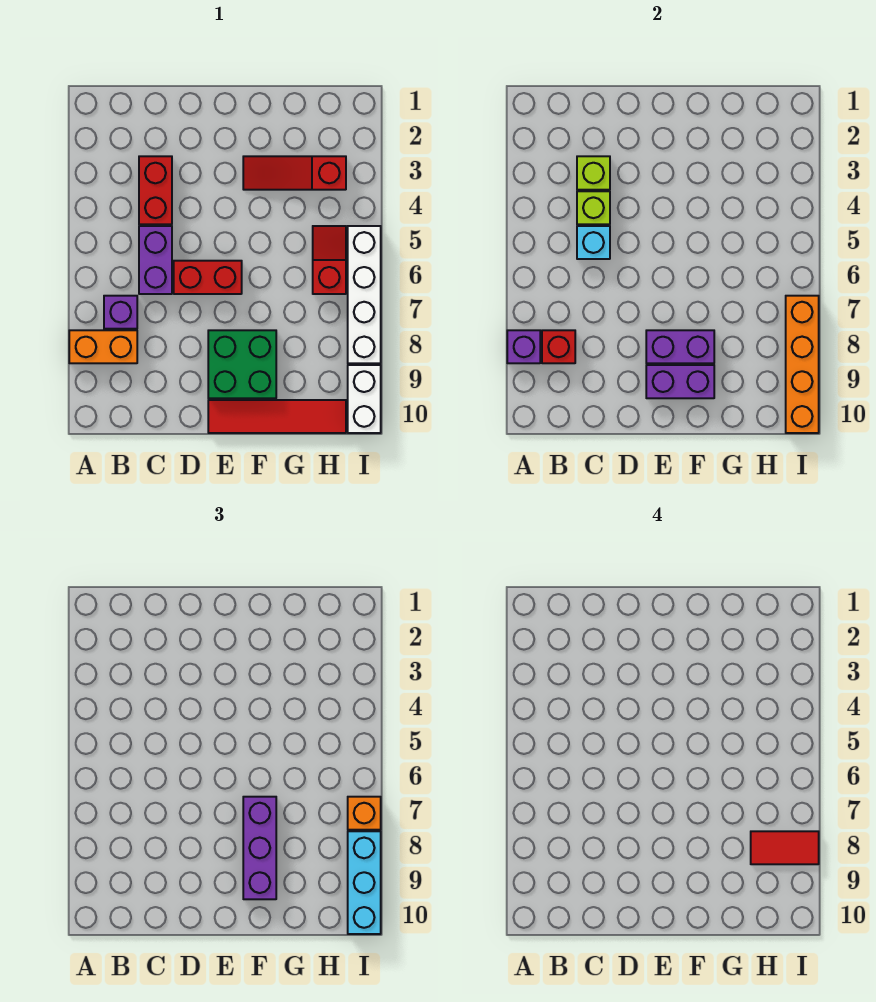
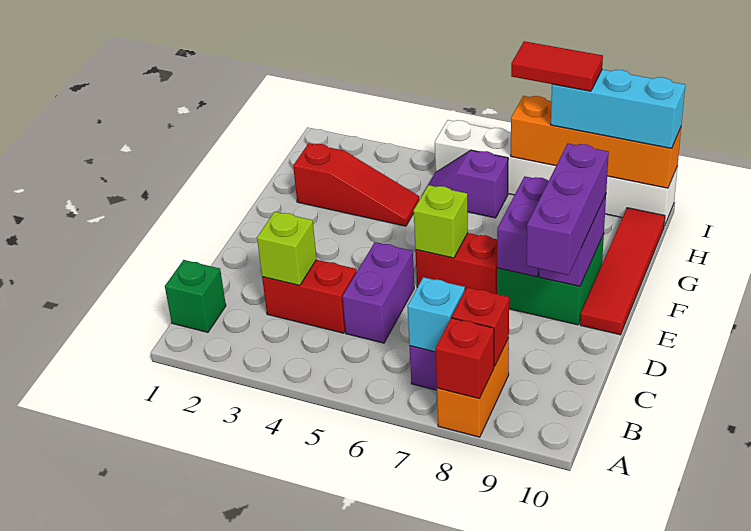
purple 1x1 brick [507,330,540,363] -> red 1x1 brick [435,318,494,398]
none -> green 1x1 brick [165,260,226,332]
lime 1x1 brick [577,191,610,224] -> lime 1x1 brick moved to [414,185,468,258]
purple 1x2 brick [139,226,172,294] -> purple 1x2 brick turned to [342,242,414,343]
cyan 1x1 brick [577,226,610,259] -> cyan 1x1 brick moved to [407,277,465,352]
red 1x2 brick [174,261,242,294] -> red 1x2 brick turned to [415,233,497,294]
red 1x3 slope [243,156,346,190] -> red 1x3 slope turned to [293,143,419,226]
purple 1x3 brick [243,797,276,899] -> purple 1x3 brick turned to [526,143,609,275]
red 1x2 slope [313,226,346,294] -> purple 1x2 slope [422,150,508,218]
red 1x2 tile [751,831,819,864] -> red 1x2 tile turned to [511,41,603,91]
orange 1x1 brick [348,797,381,830] -> none

